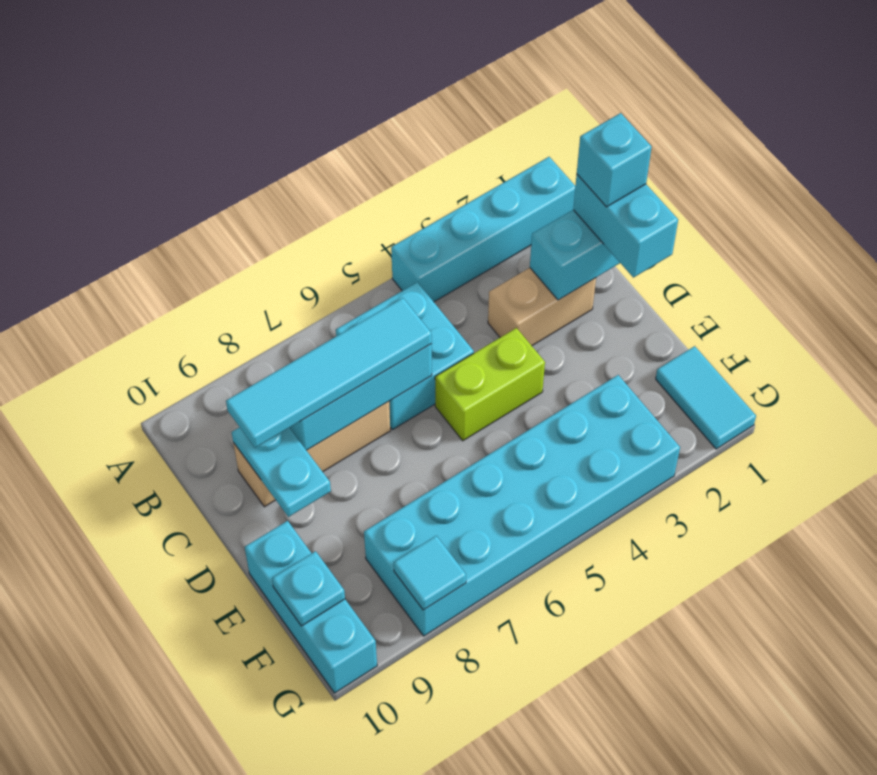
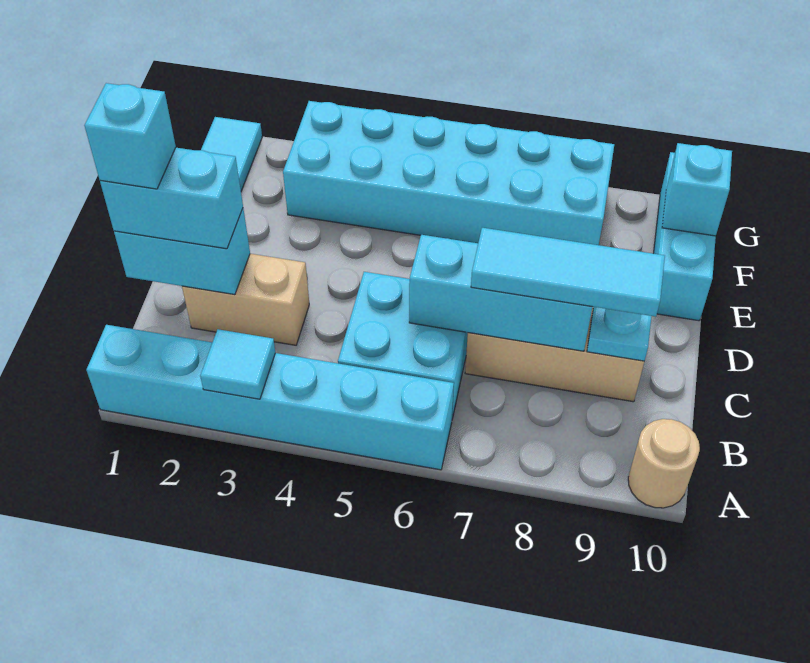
cyan 1x4 brick [391,157,575,302] -> cyan 1x6 brick [86,325,454,470]
none -> tan 1x1 round brick [628,419,700,508]
cyan 1x2 brick [573,175,678,278] -> cyan 1x2 brick turned to [100,148,243,249]
cyan 1x4 tile [226,298,432,448] -> cyan 1x3 tile [471,228,665,317]
lime 1x2 brick [435,328,545,441] -> none
cyan 1x1 plate [272,551,345,626] -> cyan 1x1 brick [662,143,732,236]
cyan 1x1 tile [394,536,466,610] -> cyan 1x1 tile moved to [200,329,275,399]

